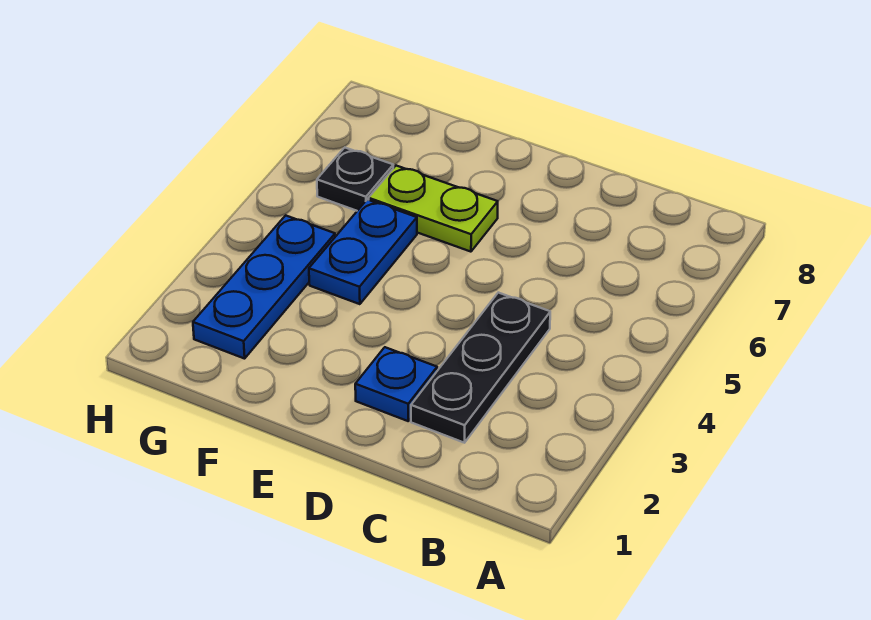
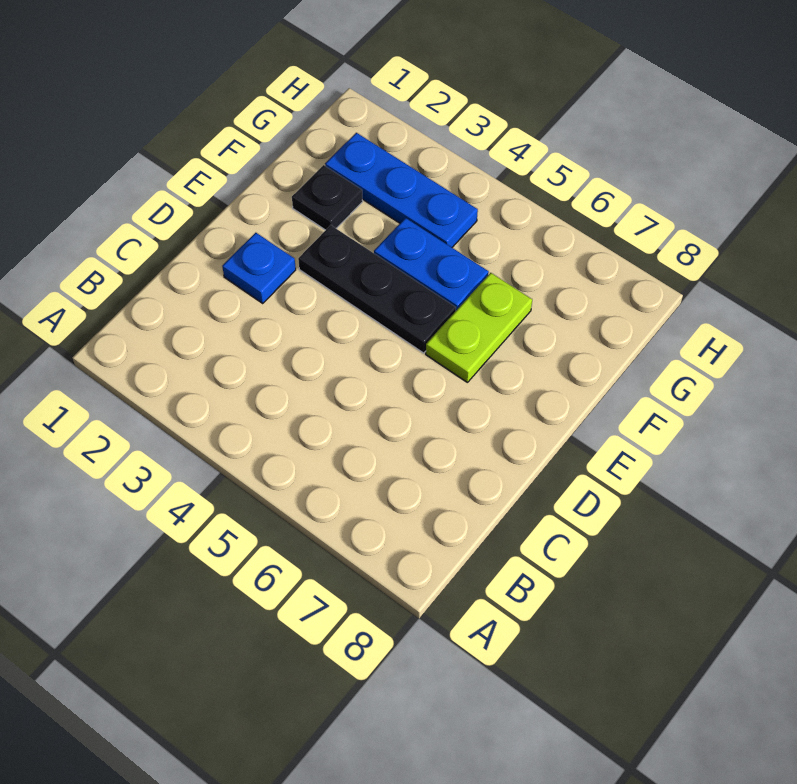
black 1x3 plate [411,293,550,443] -> black 1x3 plate moved to [298,225,456,353]
black 1x1 plate [317,148,393,211] -> black 1x1 plate moved to [292,165,363,230]

